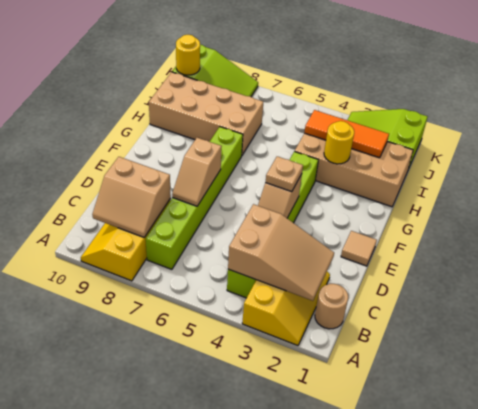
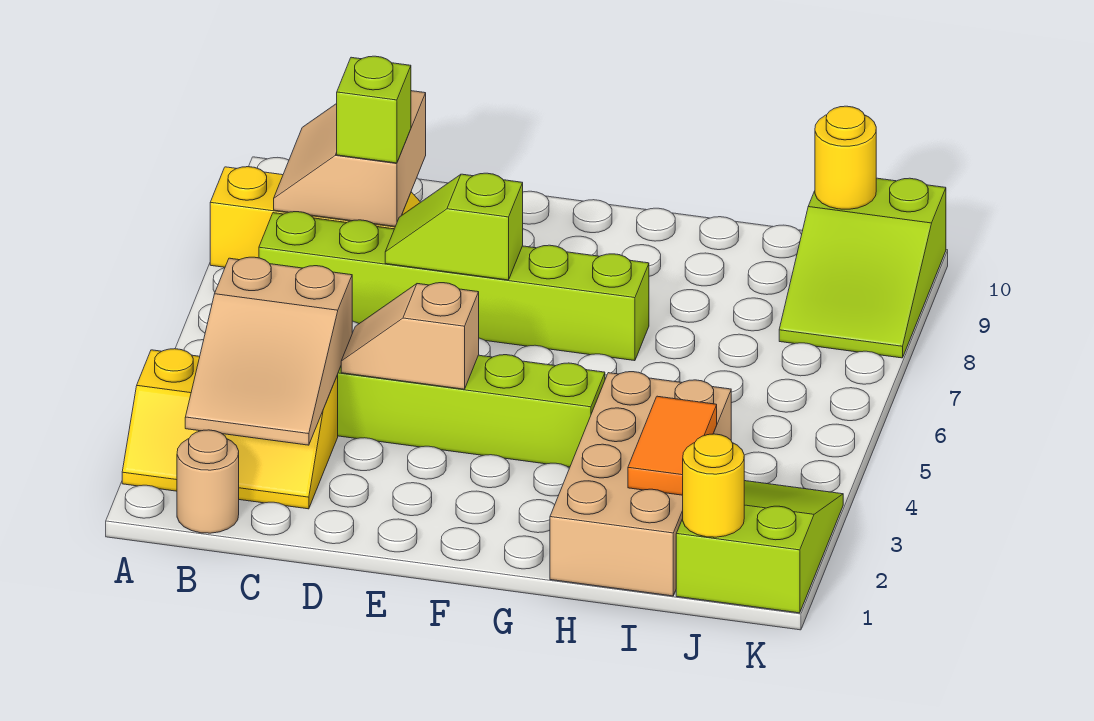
none -> lime 1x1 brick [337,56,411,163]
tan 1x2 slope [172,138,222,206] -> lime 1x2 slope [385,173,523,280]
tan 1x1 tile [341,231,377,266] -> none
tan 1x1 plate [266,156,303,192] -> none
yellow 1x1 round brick [324,121,354,164] -> yellow 1x1 round brick moved to [683,434,744,537]
tan 2x4 brick [149,72,263,155] -> none
orange 1x3 tile [304,110,389,158] -> orange 1x2 tile [628,396,717,495]

